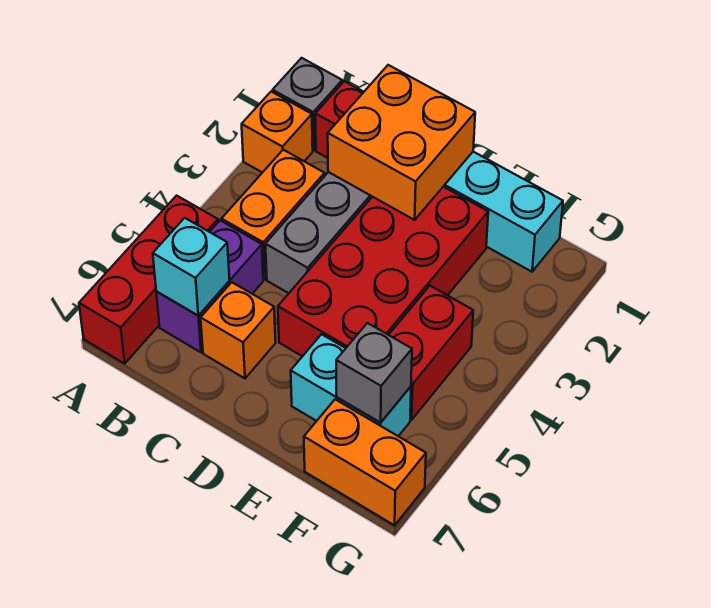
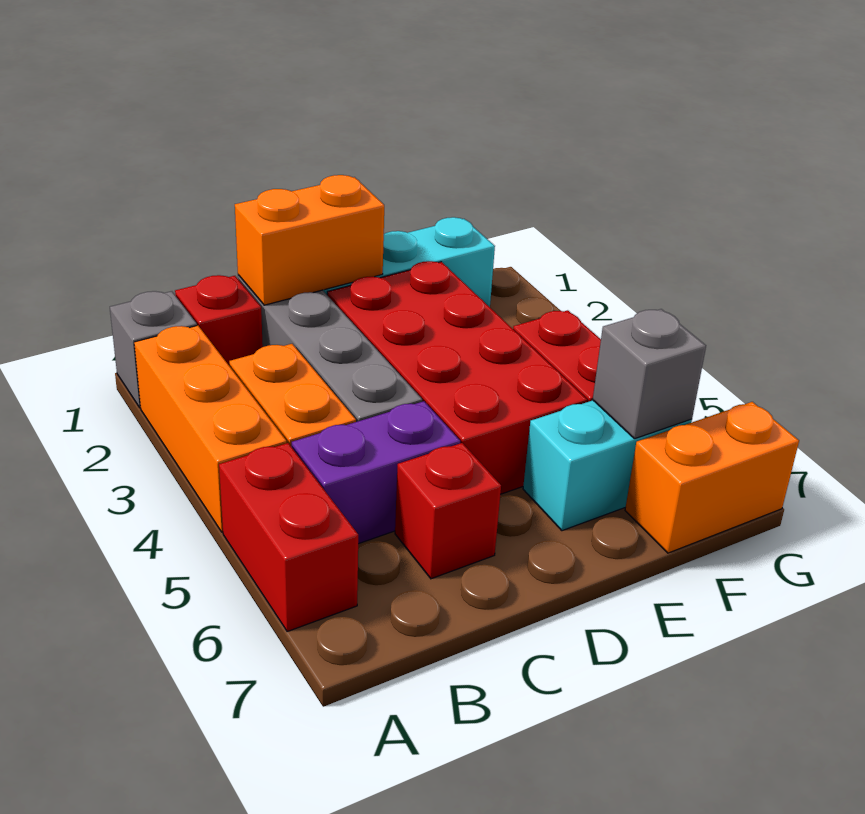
orange 1x1 brick [242,92,313,173] -> orange 1x3 brick [134,325,287,532]
red 1x3 brick [79,196,218,364] -> red 1x2 brick [219,443,358,631]
purple 1x2 brick [156,221,263,352] -> purple 1x2 brick turned to [292,401,460,544]
cyan 1x1 brick [153,218,230,316] -> none
orange 2x2 brick [328,65,475,220] -> orange 1x2 brick [235,175,384,305]
orange 1x1 brick [201,282,276,378] -> red 1x1 brick [395,443,501,579]

